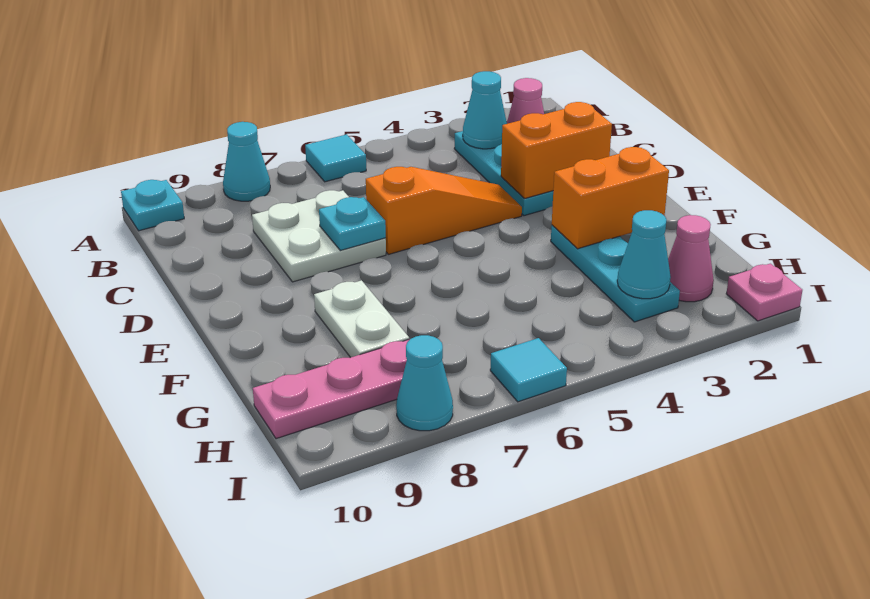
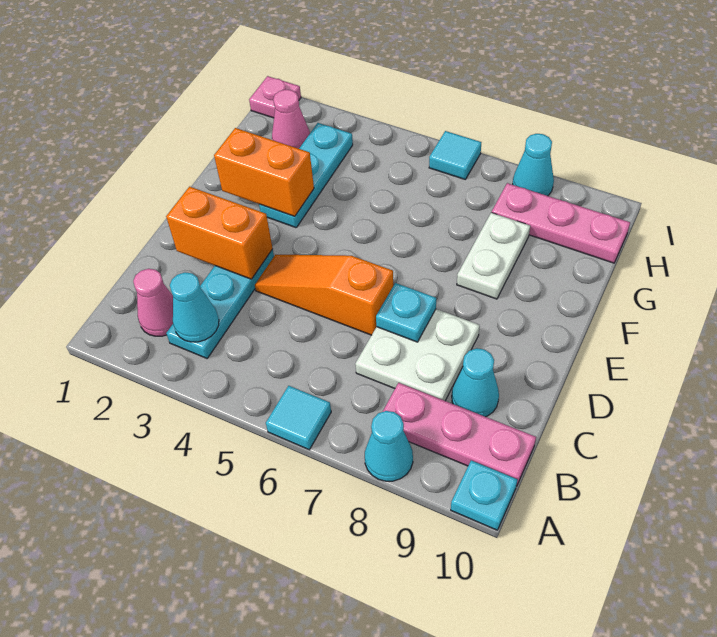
none -> pink 1x3 plate [383,383,536,486]
cyan 1x1 cone [617,210,671,299] -> cyan 1x1 cone moved to [452,348,499,417]

